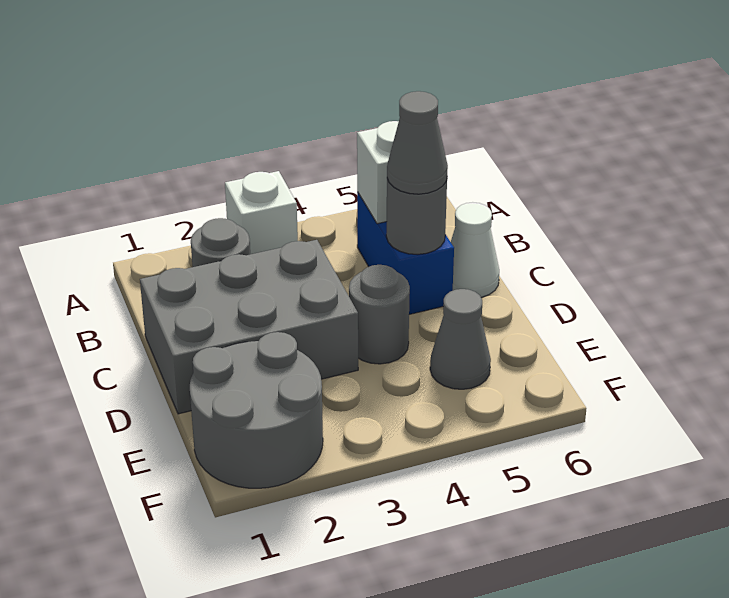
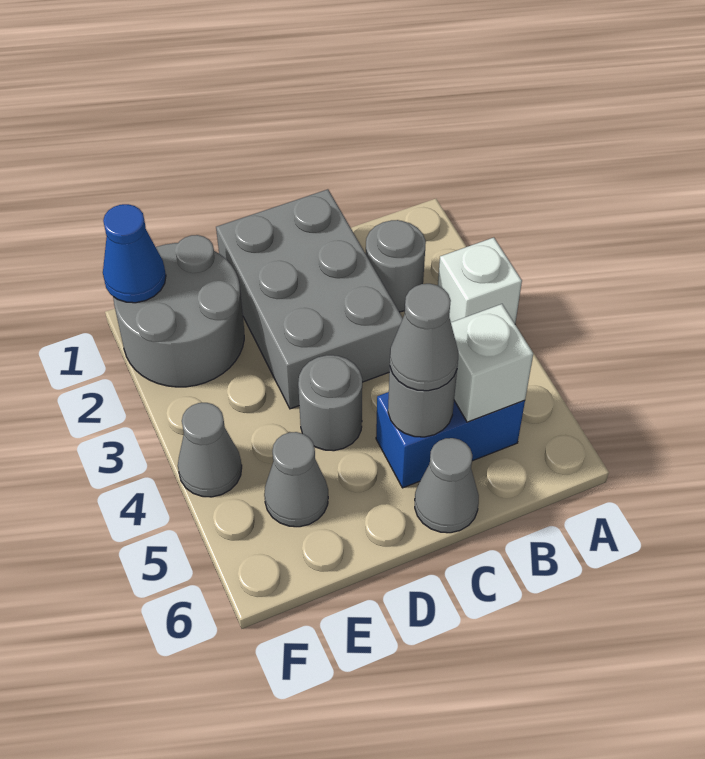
white 1x1 cone [451,202,499,297] -> grey 1x1 cone [415,438,479,533]
none -> blue 1x1 cone [103,204,166,303]
none -> grey 1x1 cone [178,403,242,497]

